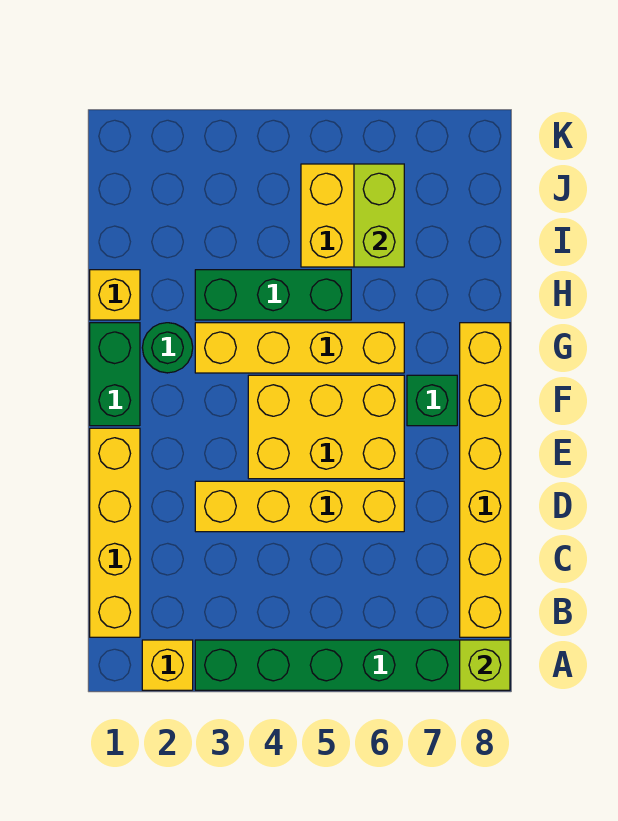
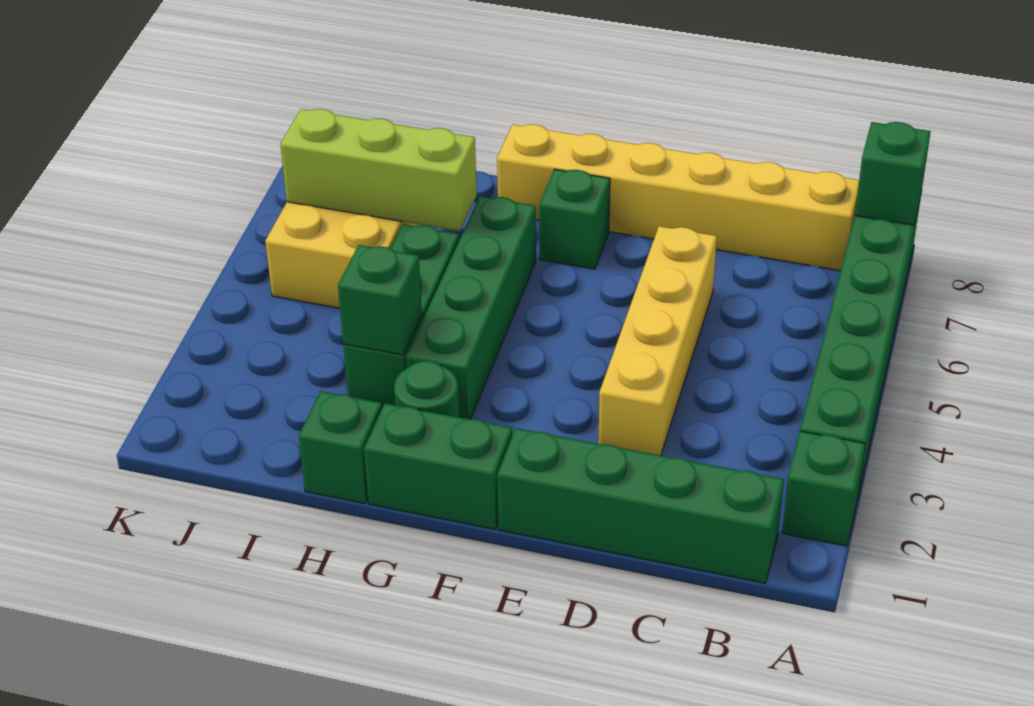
yellow 1x1 brick [142,640,193,690] -> green 1x1 brick [782,431,865,546]
lime 1x1 brick [460,640,510,690] -> green 1x1 brick [855,122,931,225]
yellow 1x4 brick [90,428,140,637] -> green 1x4 brick [497,428,784,583]
yellow 2x3 brick [248,375,404,479] -> none
yellow 1x4 brick [195,323,404,373] -> green 1x4 brick [406,196,536,419]
yellow 1x1 brick [90,270,140,320] -> green 1x1 brick [299,391,382,504]
none -> green 1x1 brick [338,245,422,355]
lime 1x2 brick [354,164,404,267] -> lime 1x3 brick [280,109,477,231]

